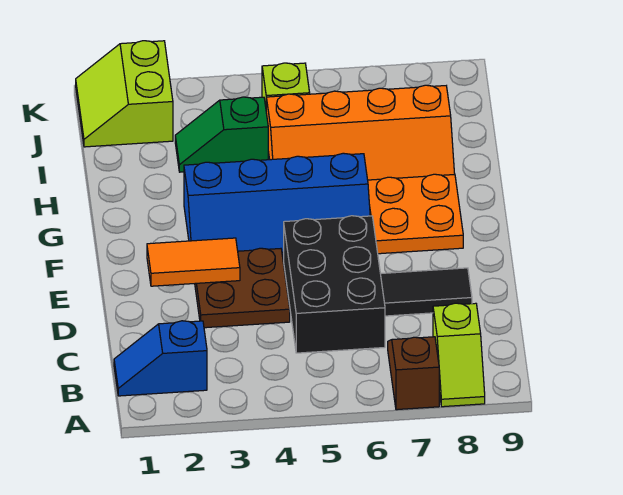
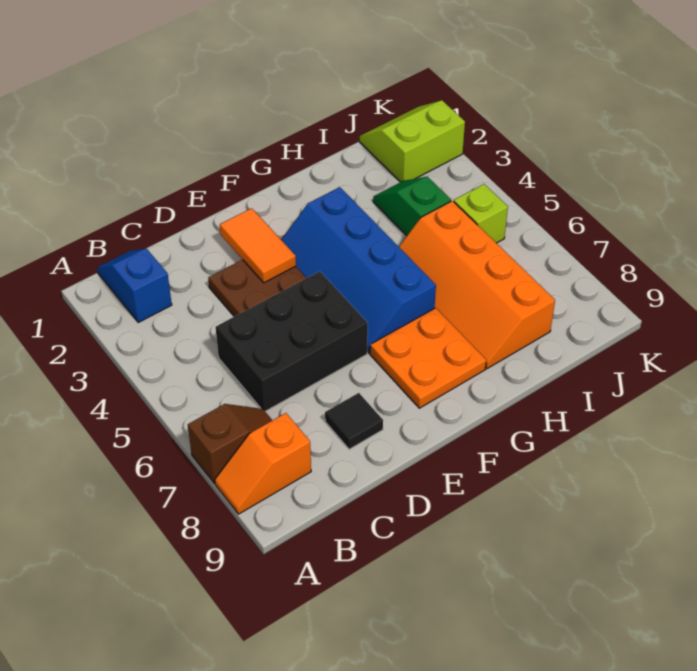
lime 1x2 slope [433,303,485,407] -> orange 1x2 slope [215,413,311,514]
black 1x2 tile [380,268,472,316] -> black 1x1 tile [325,393,383,449]

